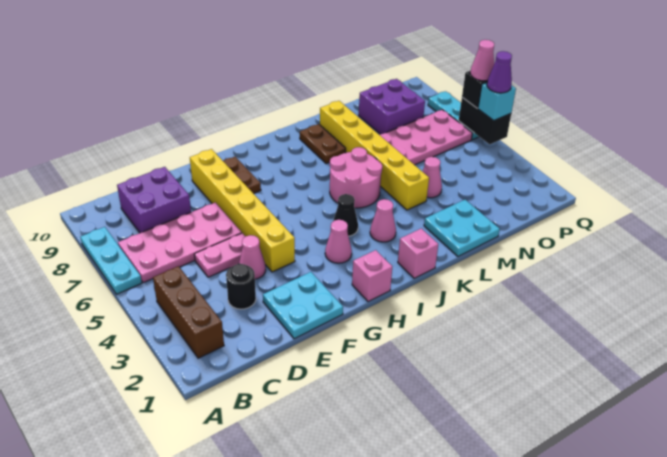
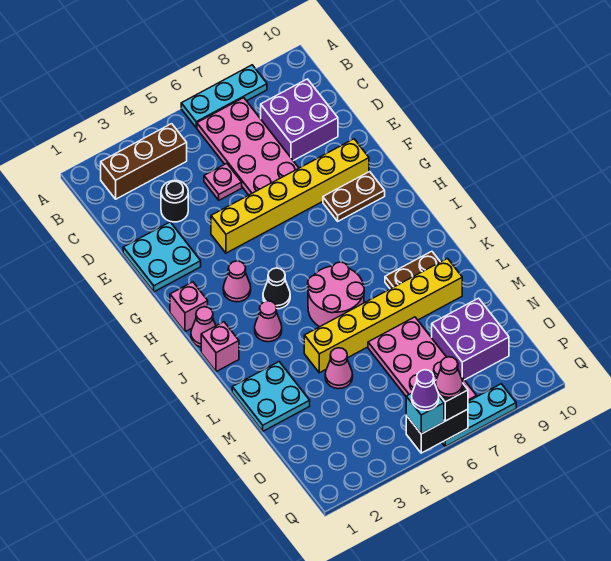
pink 1x2 plate [194,233,246,277] -> pink 1x1 plate [204,163,242,200]
pink 1x1 cone [239,235,266,279] -> pink 1x1 cone moved to [191,307,216,347]

